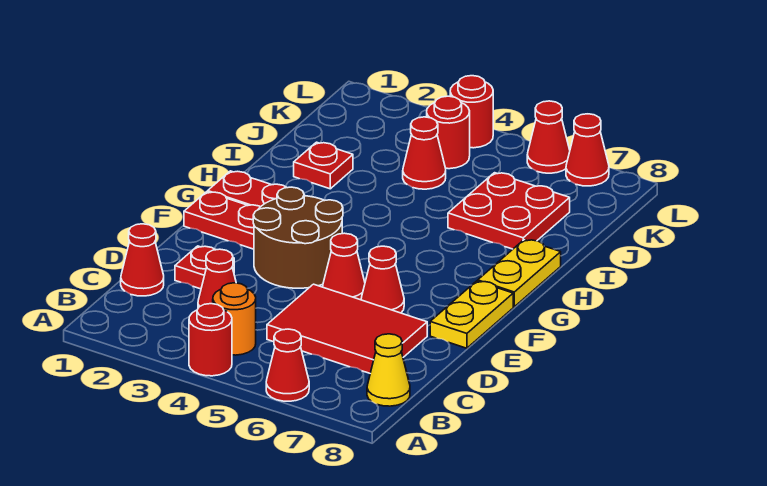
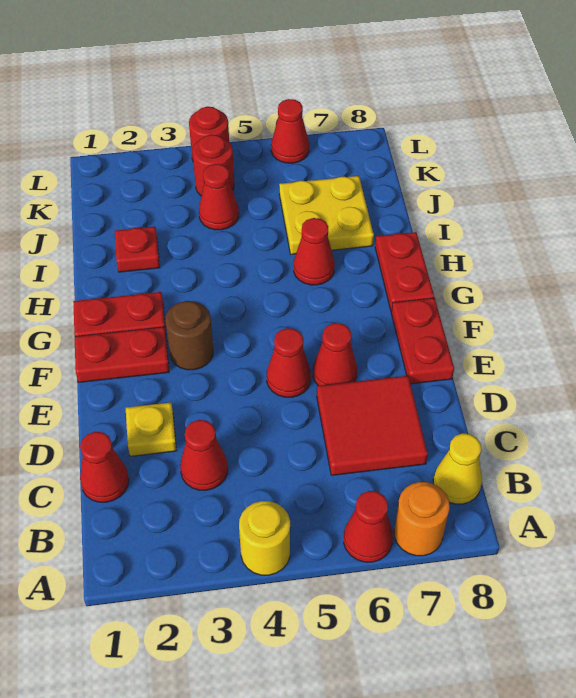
red 1x1 round brick [189,304,232,376] -> yellow 1x1 round brick [239,501,290,575]
orange 1x1 round brick [213,283,256,355] -> orange 1x1 round brick moved to [394,482,450,556]
red 2x3 tile [267,284,427,373] -> red 2x2 tile [317,376,428,475]
red 1x1 plate [175,246,234,289] -> yellow 1x1 plate [126,402,176,456]
brown 2x2 round brick [253,187,343,288] -> brown 1x1 round brick [165,301,213,370]
yellow 1x2 plate [430,281,513,348] -> red 1x2 plate [391,298,454,384]
yellow 1x2 plate [478,240,561,307] -> red 1x2 plate [375,232,434,312]
red 2x2 plate [448,173,570,249] -> yellow 2x2 plate [279,176,374,254]
red 1x1 cone [566,114,609,186] -> red 1x1 cone moved to [294,218,335,285]

